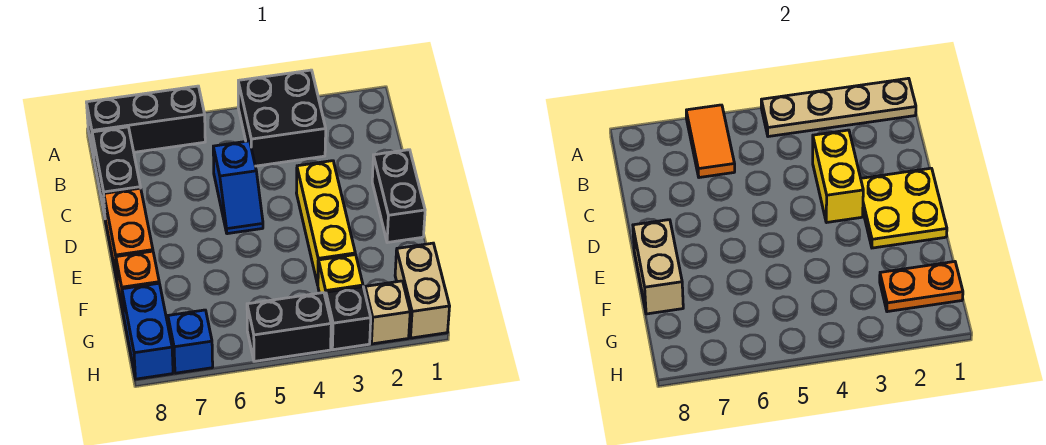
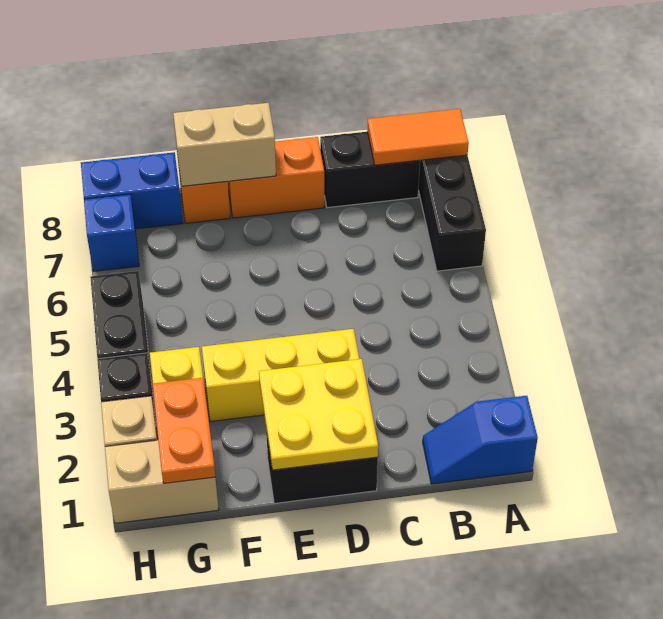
tan 1x4 plate [761,78,916,137] -> none
black 2x2 brick [238,70,326,166] -> none
orange 1x2 tile [686,105,735,178] -> orange 1x2 tile moved to [367,109,469,165]
yellow 1x2 brick [813,130,863,223] -> none
blue 1x2 slope [213,141,263,234] -> blue 1x2 slope moved to [423,396,538,484]

